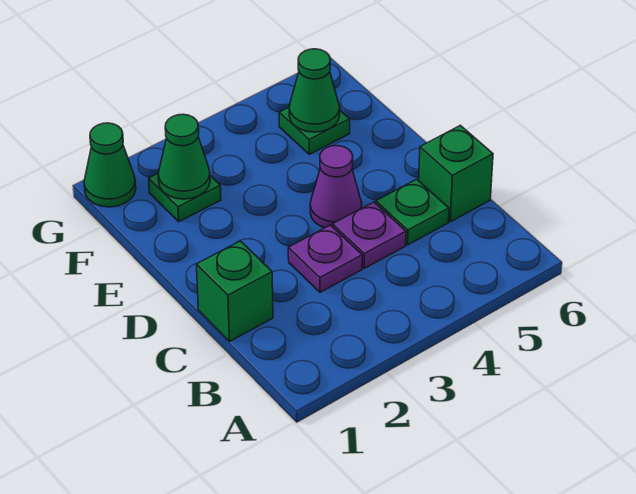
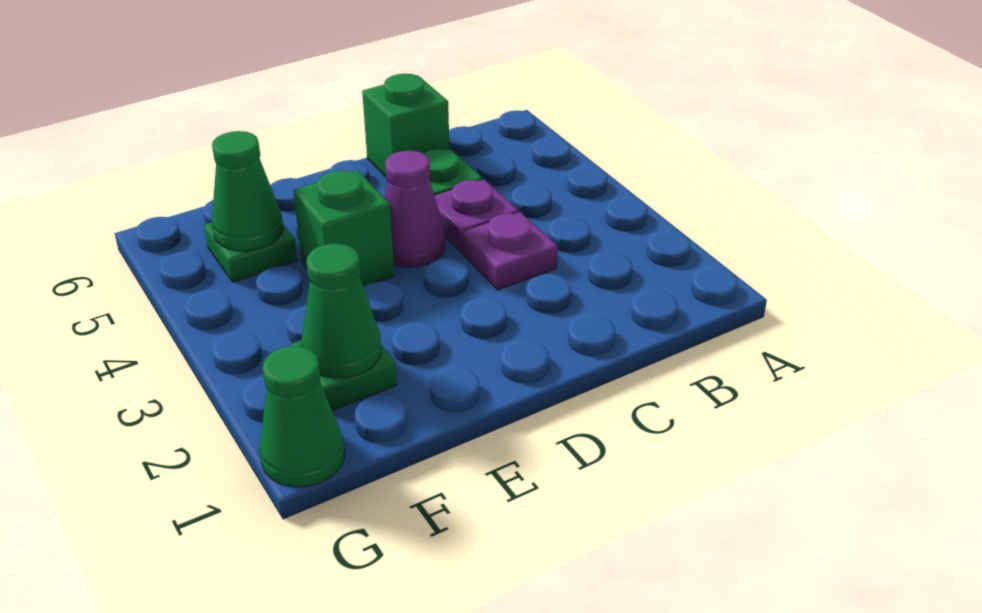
green 1x1 brick [196,241,273,341] -> green 1x1 brick moved to [293,170,394,287]

